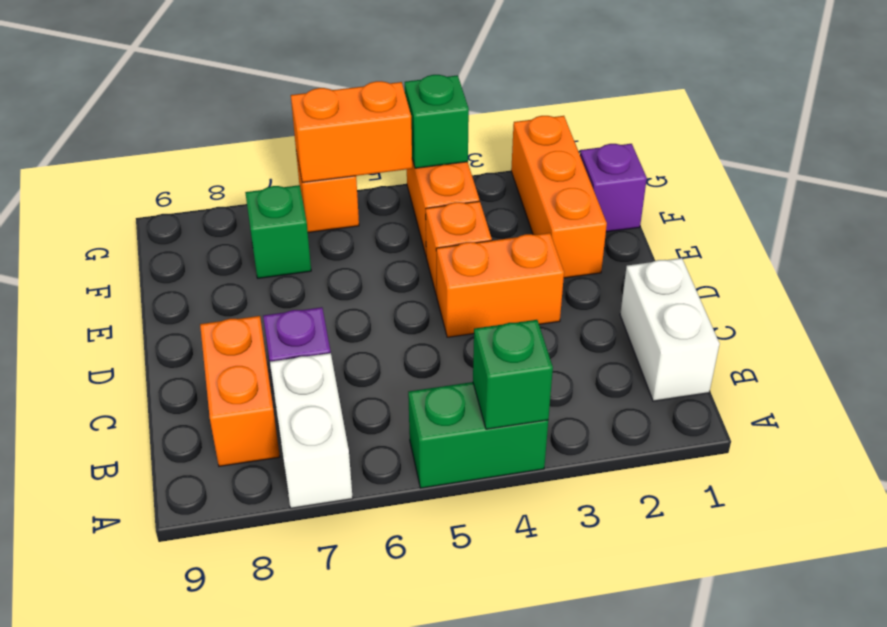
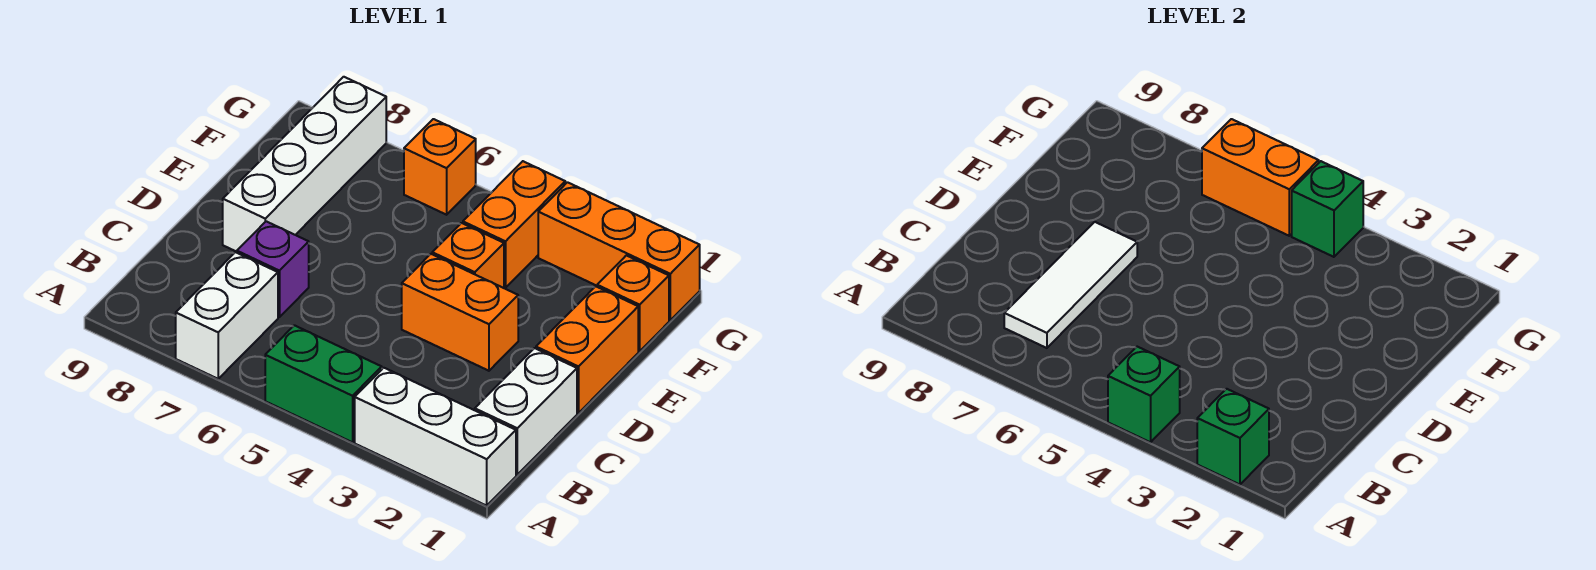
none -> white 1x3 brick [355,368,516,506]
none -> white 1x3 tile [1004,222,1137,348]
orange 1x2 brick [200,316,280,466] -> orange 1x2 brick moved to [536,286,638,413]
none -> white 1x4 brick [223,77,386,252]
orange 1x3 brick [511,116,607,278] -> orange 1x3 brick turned to [538,182,700,320]
purple 1x1 brick [580,144,647,232] -> orange 1x1 brick [597,255,669,351]
green 1x1 brick [245,185,311,278] -> green 1x1 brick moved to [1197,389,1269,485]

